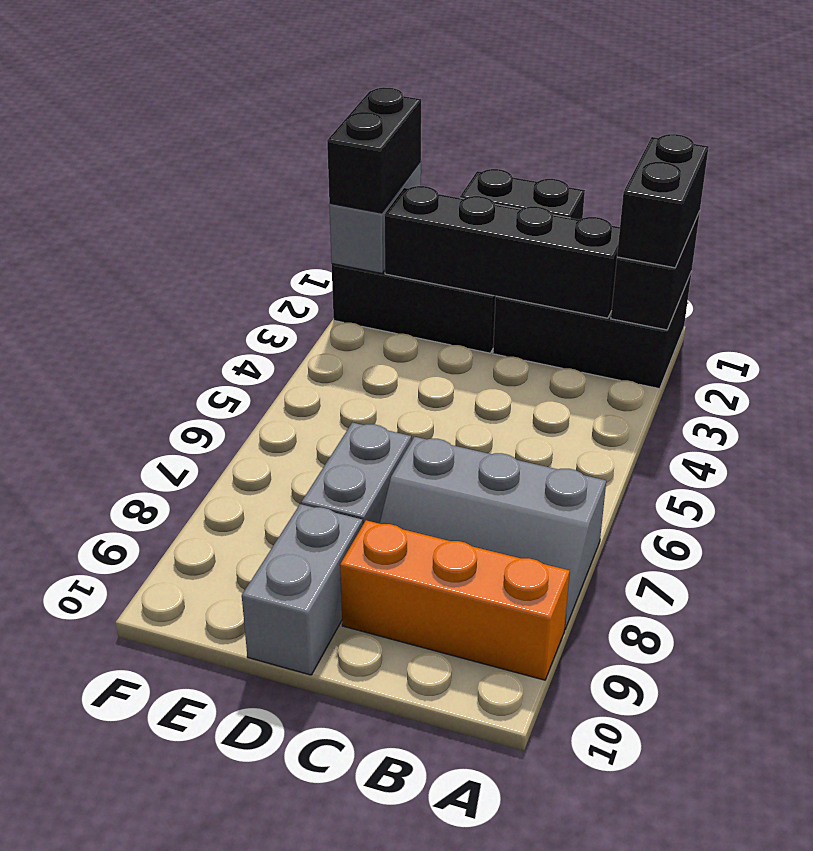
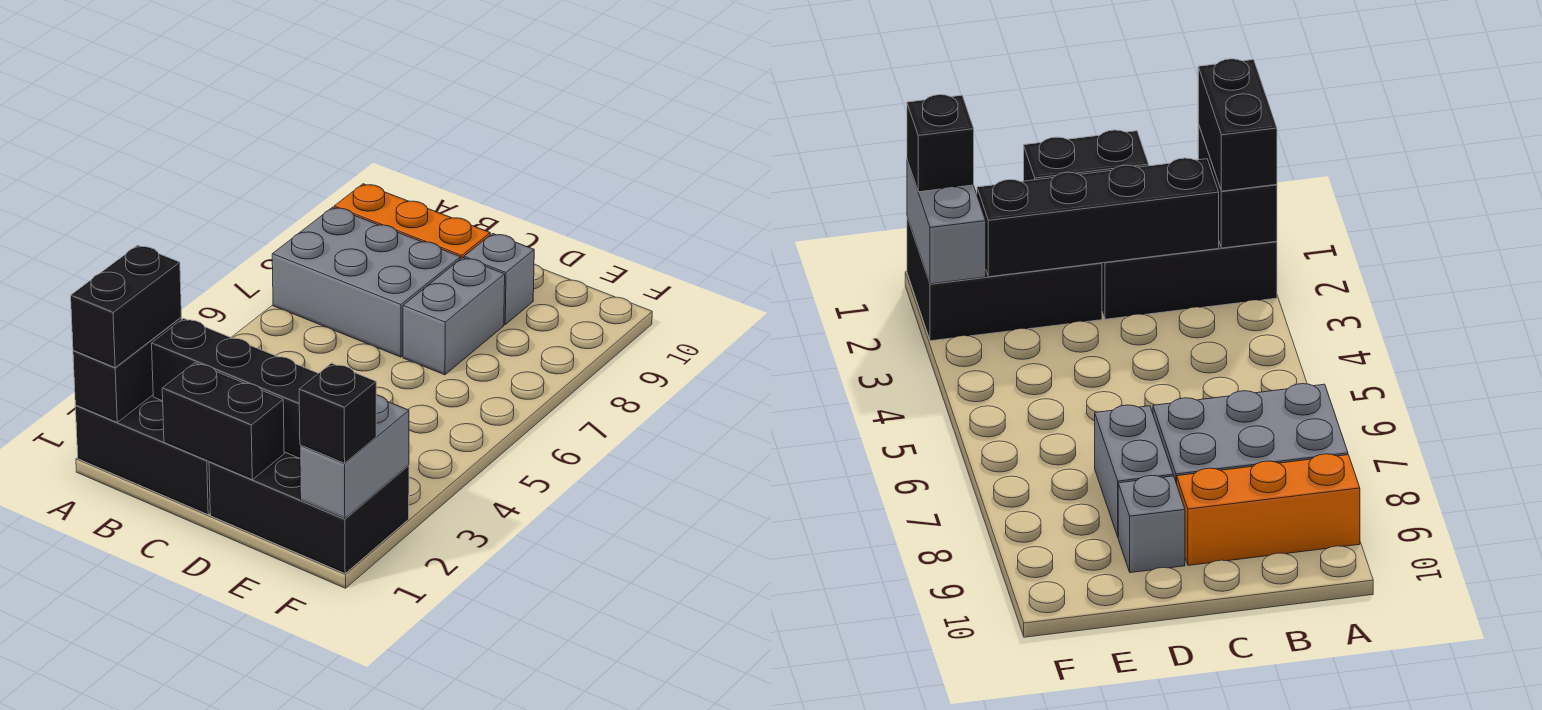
grey 2x3 slope [379,437,606,630] -> grey 2x3 brick [272,207,461,357]
grey 1x2 brick [242,504,363,675] -> grey 1x1 brick [464,234,534,325]
black 1x2 brick [327,87,421,213] -> black 1x1 brick [299,363,376,463]

